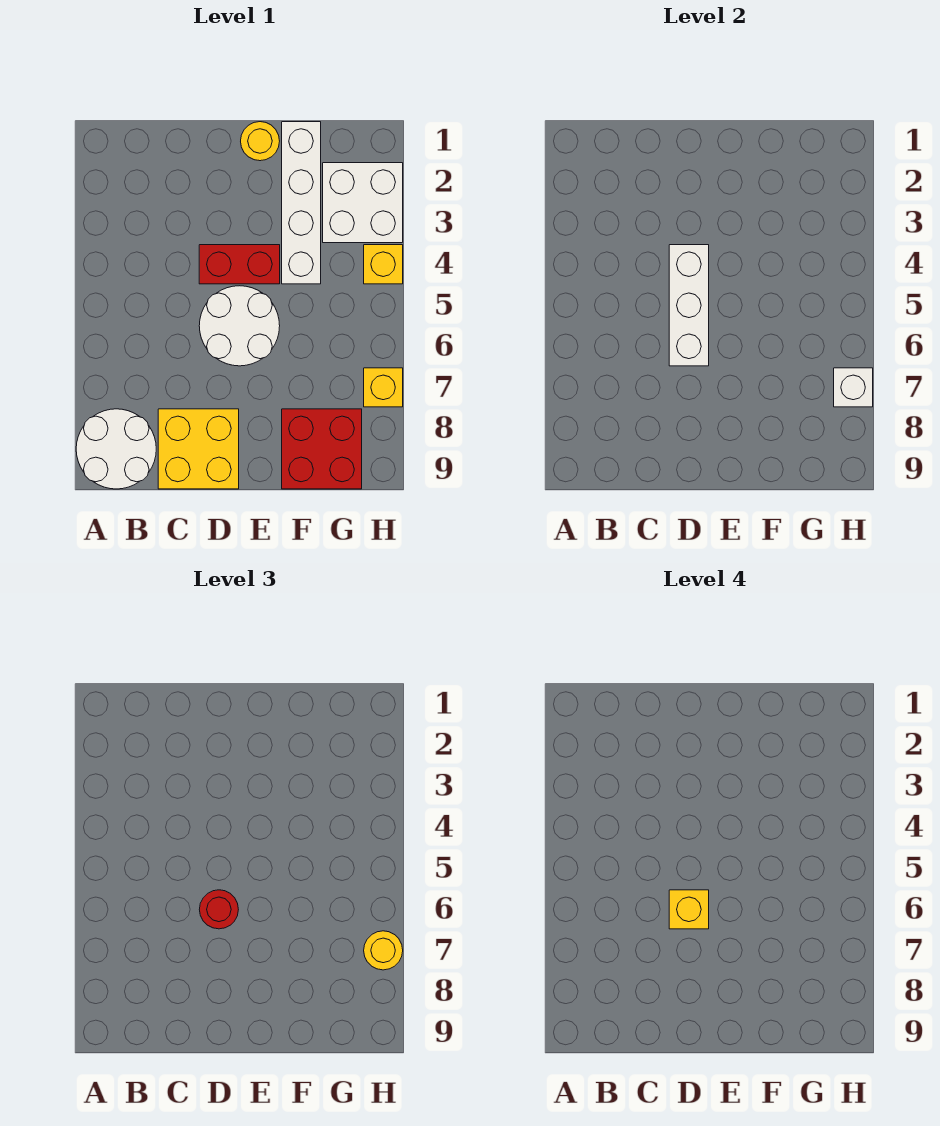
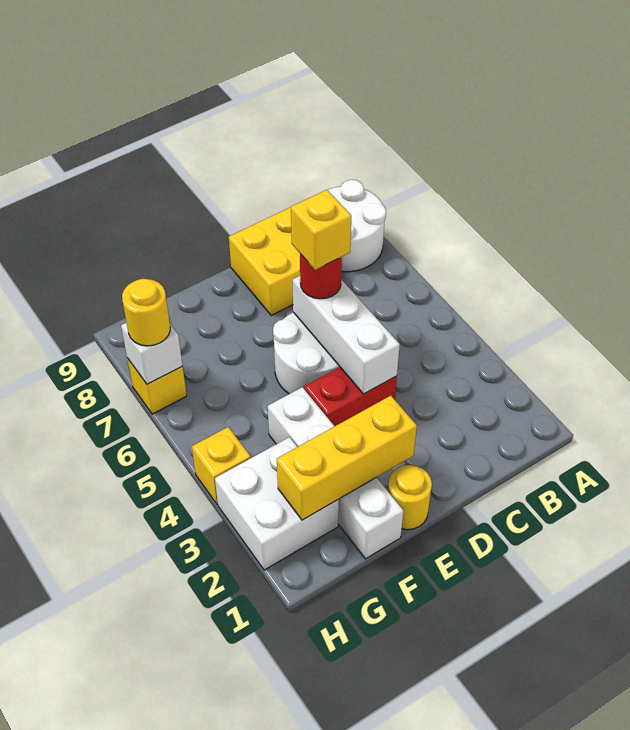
none -> yellow 1x3 brick [277,396,417,520]
red 2x2 brick [282,409,362,489] -> none

